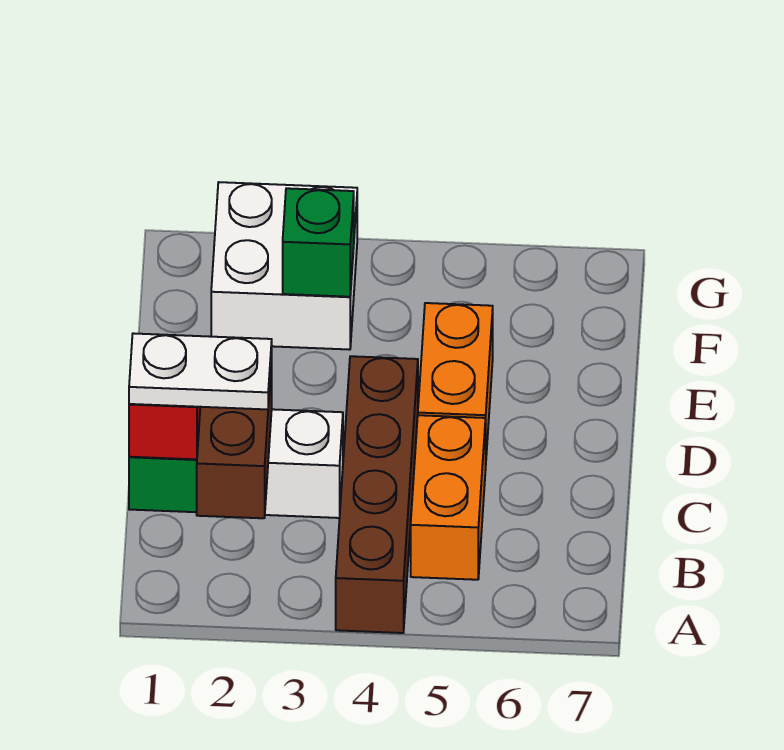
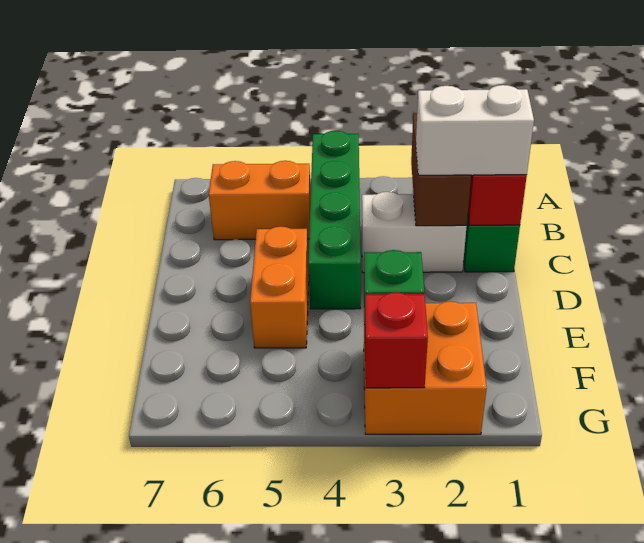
brown 1x4 brick [336,356,418,633] -> green 1x4 brick [308,131,361,309]
orange 1x2 brick [411,415,486,580] -> orange 1x2 brick turned to [209,161,311,240]
white 1x2 plate [129,333,272,409] -> white 1x2 brick [416,85,534,175]
white 2x2 brick [211,182,357,350] -> orange 2x2 brick [364,301,487,434]
none -> red 1x1 brick [365,292,428,388]

